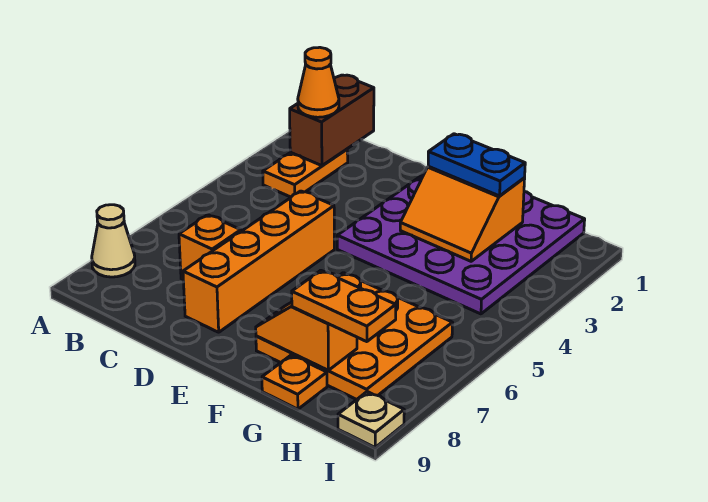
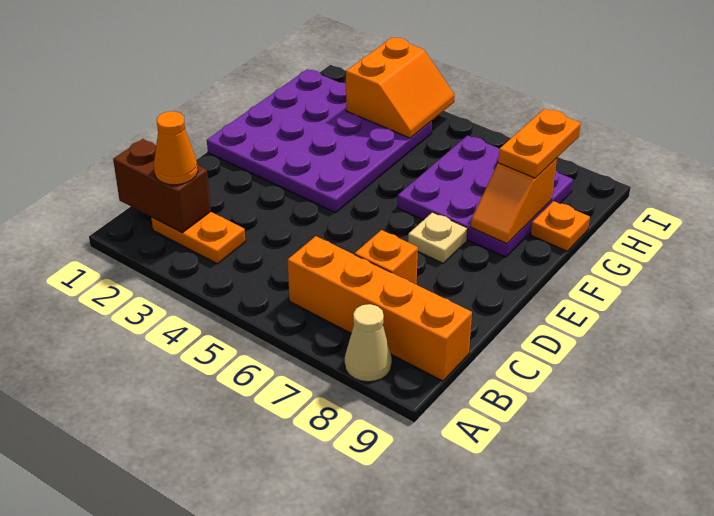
orange 1x4 brick [183,191,334,332] -> orange 1x4 brick moved to [288,236,472,381]
orange 2x2 slope [400,166,525,261] -> orange 2x2 slope moved to [346,37,455,138]
blue 1x2 plate [428,134,525,196] -> none
orange 3x3 plate [256,273,452,399] -> purple 3x3 plate [397,136,573,257]
tan 1x1 plate [338,392,404,447] -> tan 1x1 plate moved to [408,212,468,263]

